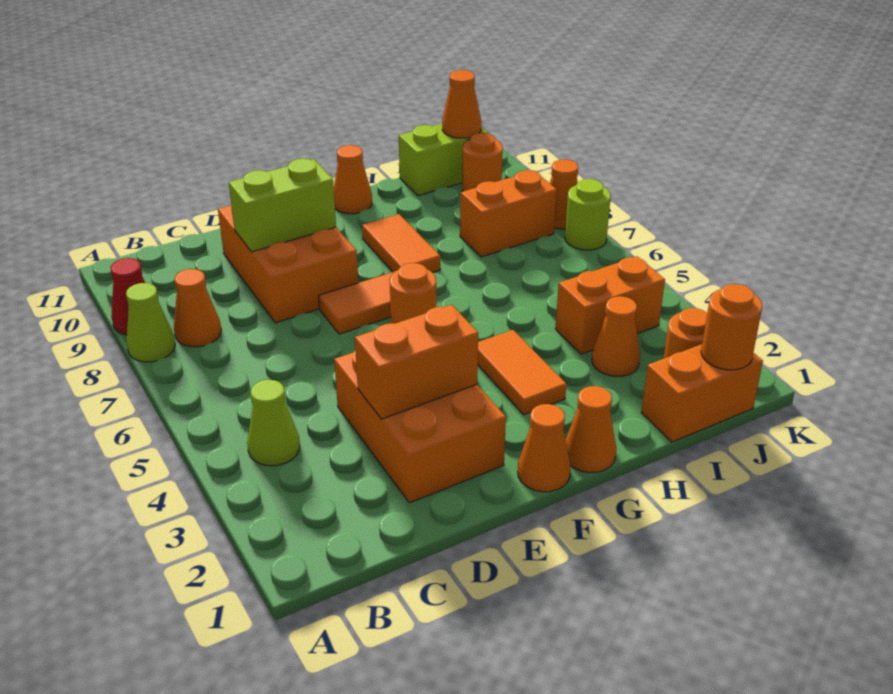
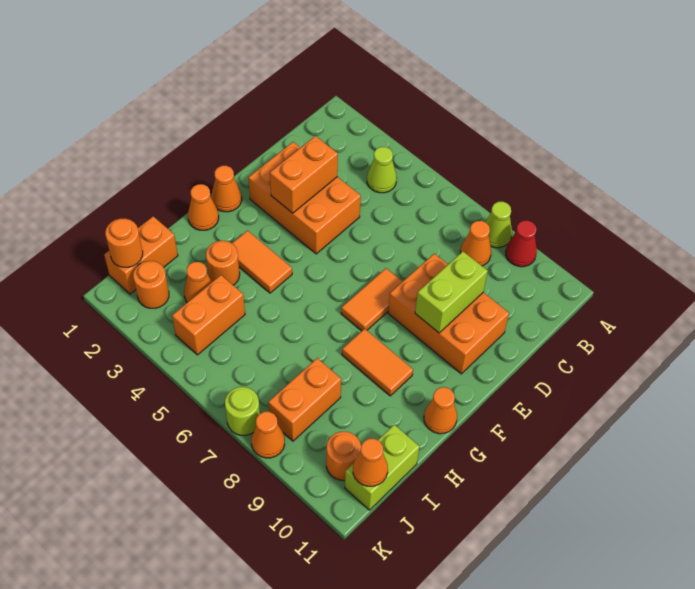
orange 1x1 round brick [390,263,436,324] -> orange 1x1 round brick moved to [206,241,240,285]

